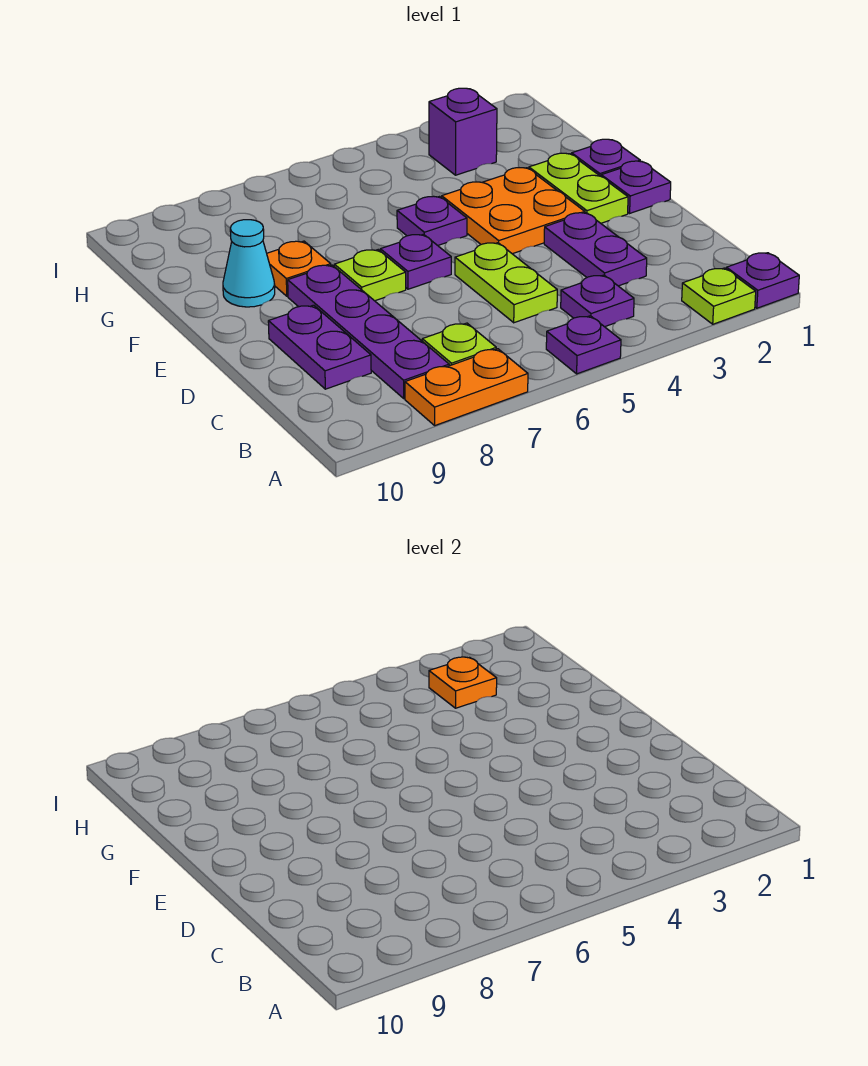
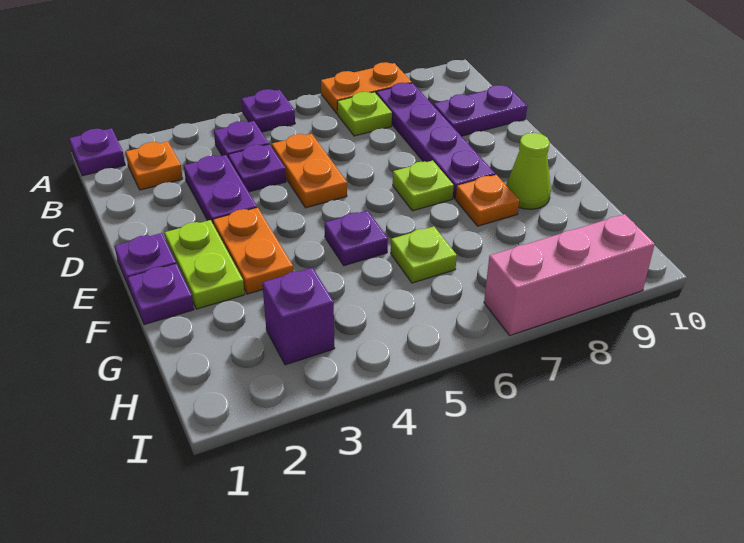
lime 1x1 plate [682,268,756,324] -> lime 1x1 plate moved to [391,226,457,283]
lime 1x2 plate [455,243,557,323] -> orange 1x2 plate [272,134,347,208]
purple 1x2 plate [268,305,371,389] -> purple 1x2 plate turned to [434,85,527,136]
orange 2x2 plate [442,168,585,254] -> orange 1x2 plate [213,207,293,294]
purple 1x1 plate [380,234,451,289] -> purple 1x1 plate moved to [228,144,286,192]
cyan 1x1 cone [223,220,275,307] -> lime 1x1 cone [506,133,551,209]
orange 1x1 plate [429,657,497,708] -> orange 1x1 plate moved to [126,141,183,190]
none -> pink 1x3 brick [484,214,655,335]

